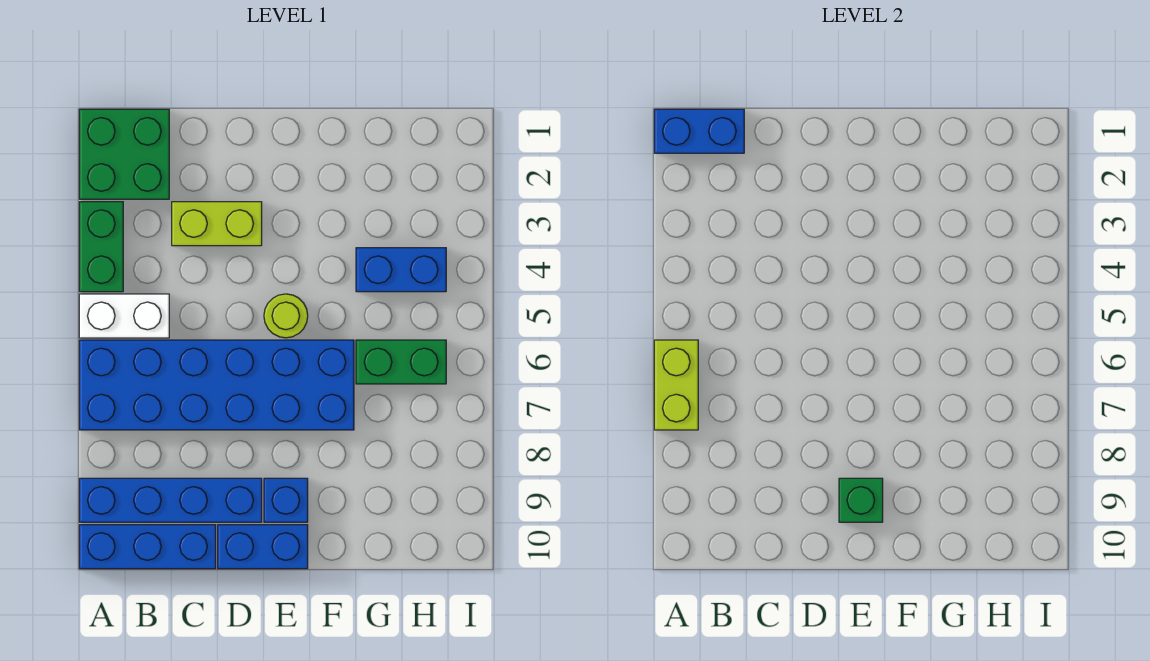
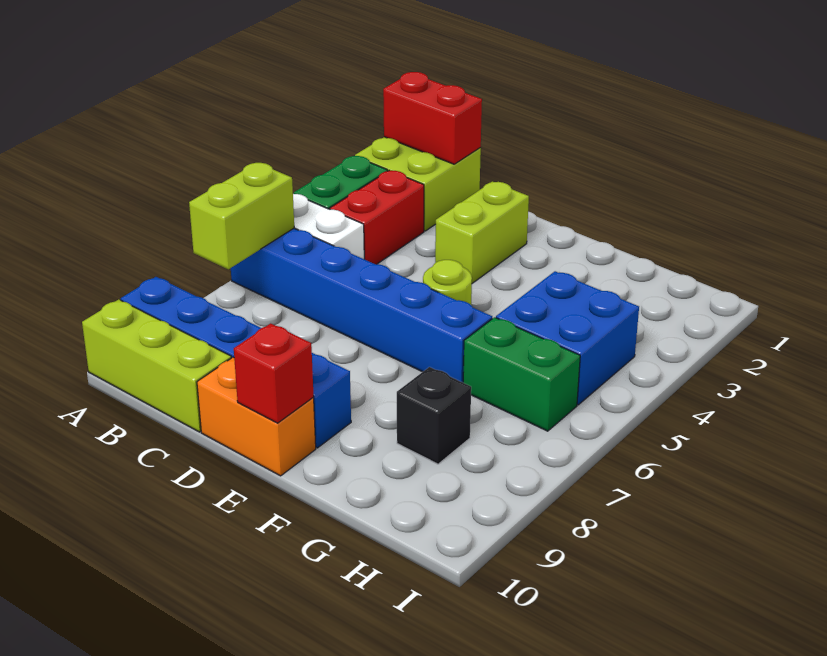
green 2x2 brick [79,109,169,199] -> lime 2x2 brick [355,137,481,231]
blue 1x2 brick [654,109,744,153] -> red 1x2 brick [383,72,482,164]
blue 2x6 brick [79,340,354,430] -> blue 1x6 brick [231,228,492,382]
blue 1x3 brick [79,525,216,569] -> lime 1x3 brick [82,299,231,432]
none -> red 1x2 brick [330,171,424,264]
lime 1x2 brick [172,202,262,246] -> lime 1x2 brick turned to [435,182,529,283]
blue 1x2 brick [218,525,308,569] -> orange 1x2 brick [197,357,316,476]
green 1x1 brick [839,478,883,522] -> none
none -> red 1x1 brick [234,323,314,423]
blue 1x2 brick [356,248,446,292] -> blue 2x2 brick [496,271,639,405]
none -> black 1x1 brick [397,367,471,464]

